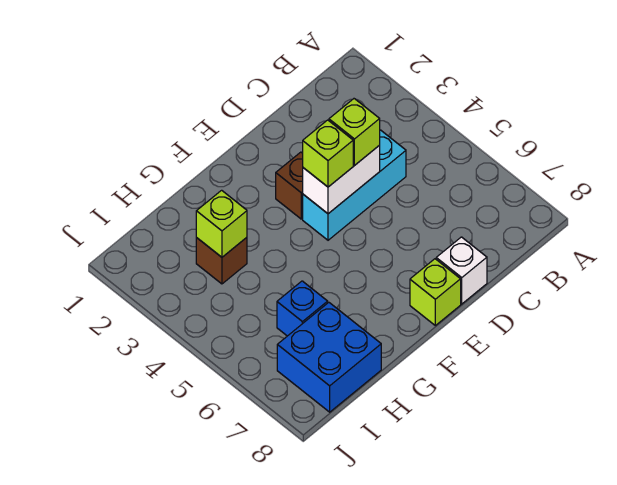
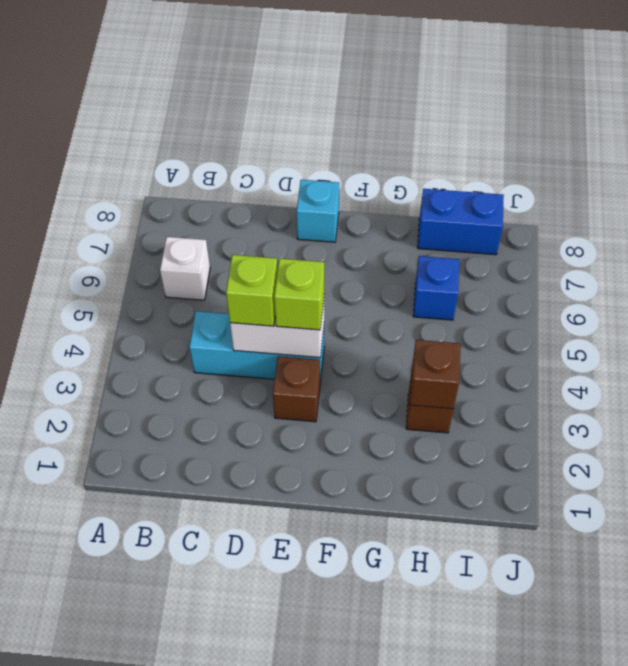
white 1x1 brick [436,237,487,304] -> white 1x1 brick moved to [160,237,210,300]
lime 1x1 brick [410,259,461,325] -> cyan 1x1 brick [297,180,339,242]
lime 1x1 brick [196,190,247,257] -> brown 1x1 brick [410,340,461,409]
blue 2x2 brick [277,302,381,412] -> blue 1x2 brick [418,189,504,255]

